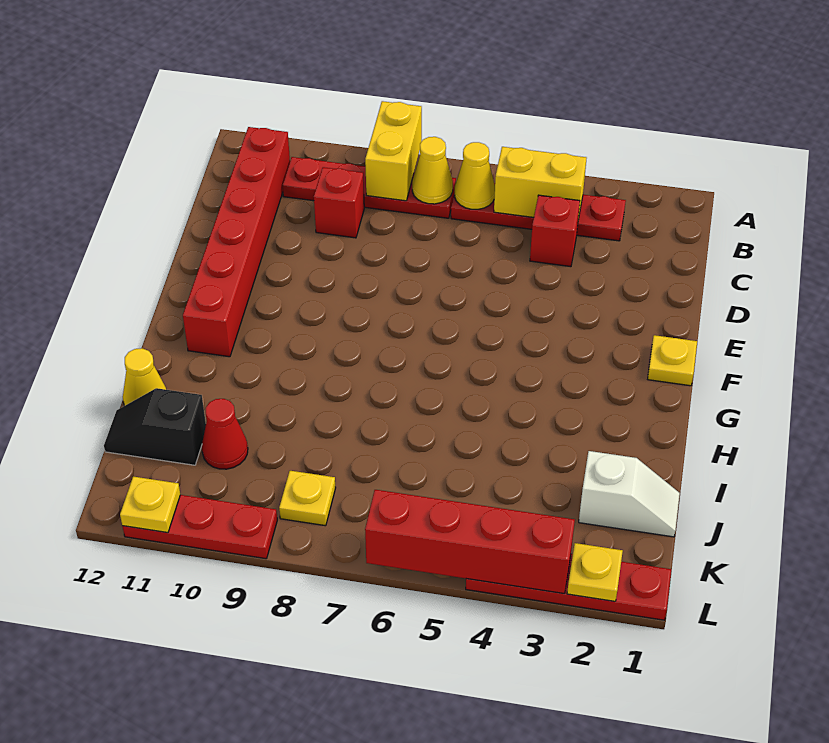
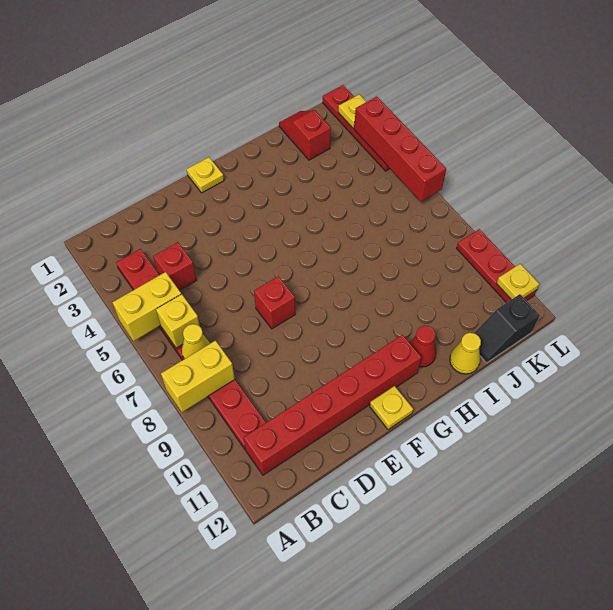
yellow 1x2 brick [494,147,586,219] -> yellow 1x2 brick turned to [112,272,181,341]
yellow 1x1 cone [454,142,495,209] -> yellow 1x1 brick [156,294,200,348]
red 1x1 brick [314,167,364,238] -> red 1x1 brick moved to [254,276,295,329]
white 1x2 slope [579,451,680,537] -> red 1x2 slope [279,110,331,160]
red 1x1 cone [202,399,248,469] -> red 1x1 cone moved to [410,326,436,367]
black 1x2 slope [104,388,206,465] -> black 1x2 slope turned to [474,294,540,363]
yellow 1x1 plate [279,471,336,526] -> yellow 1x1 plate moved to [370,386,413,430]

